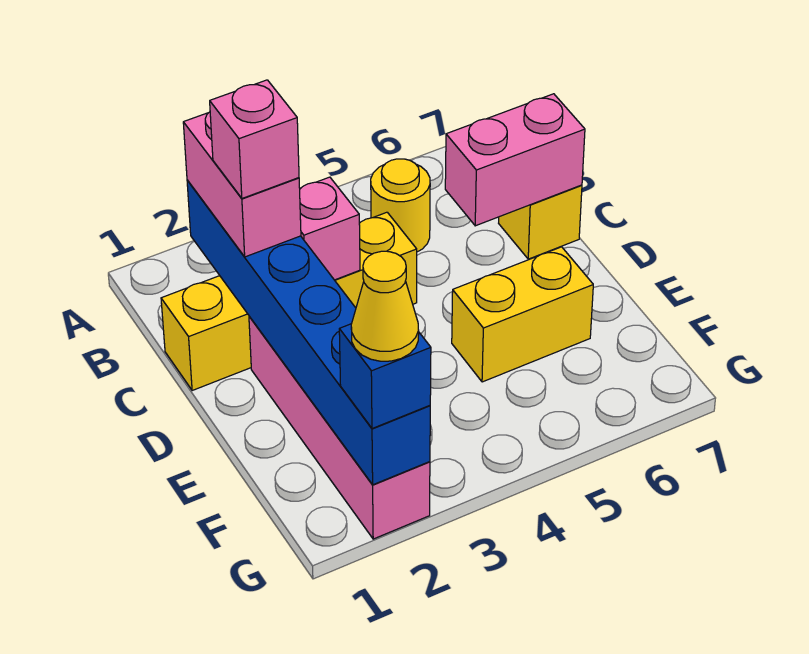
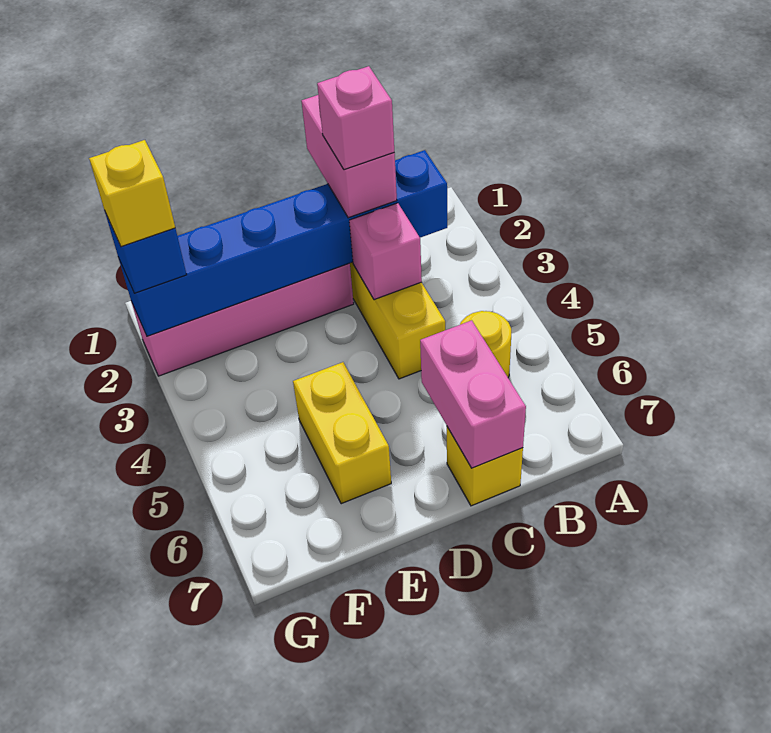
pink 1x2 brick [183,112,301,257] -> pink 1x2 brick turned to [301,95,397,218]
yellow 1x1 cone [351,251,419,361] -> yellow 1x1 brick [89,140,175,247]

